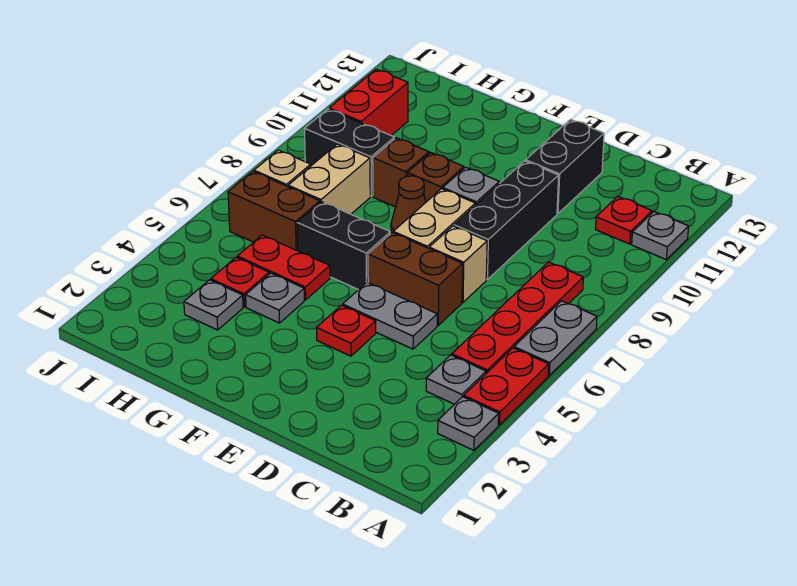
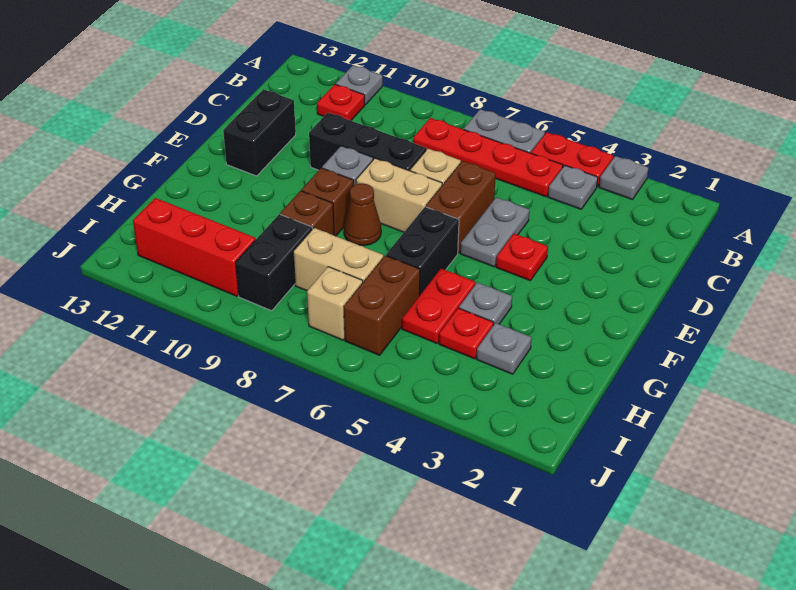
black 1x2 brick [526,119,604,214] -> black 1x2 brick turned to [223,89,296,176]
red 1x2 brick [329,69,408,136] -> red 1x3 brick [133,198,256,296]

